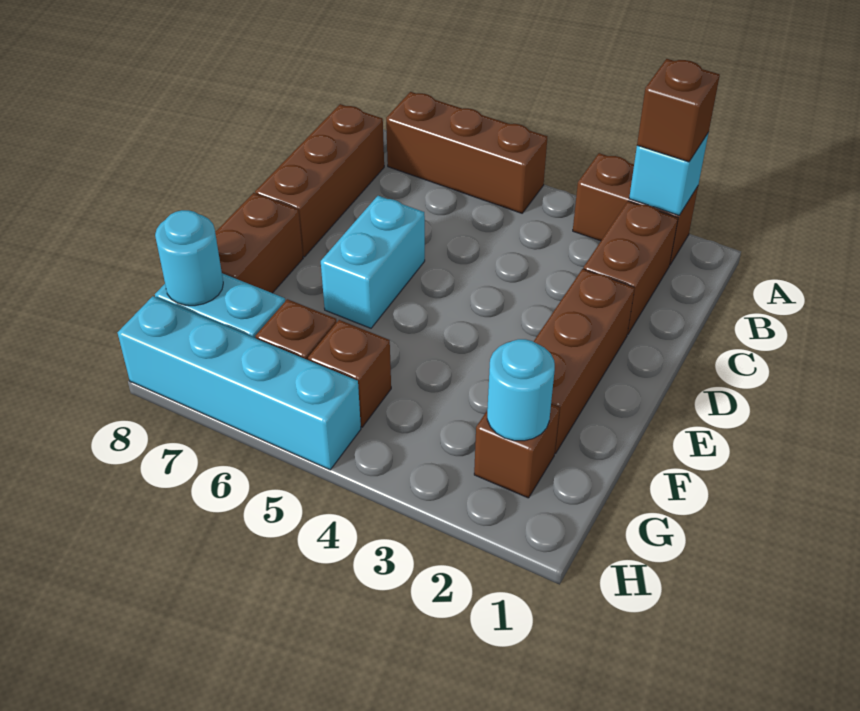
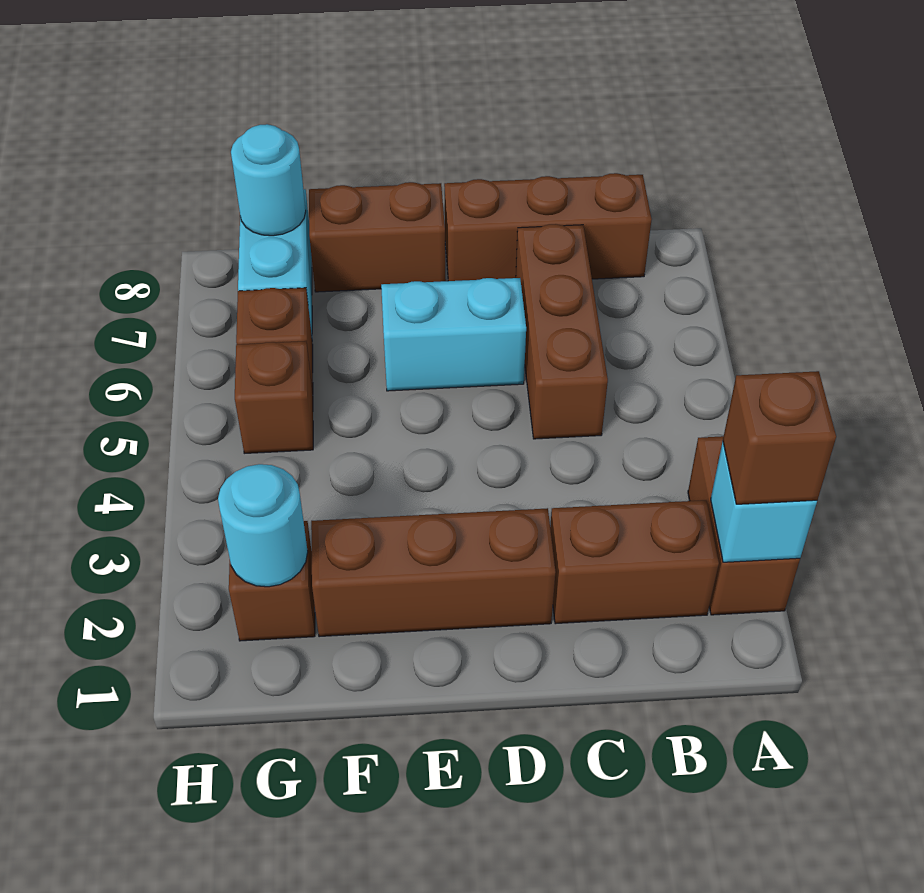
brown 1x3 brick [386,92,547,213] -> brown 1x3 brick moved to [516,224,608,439]
cyan 1x4 brick [118,296,361,470] -> none

